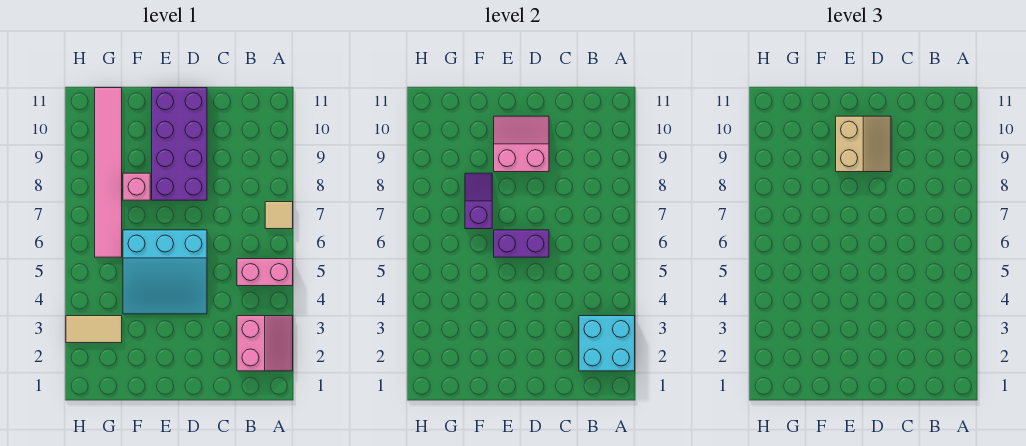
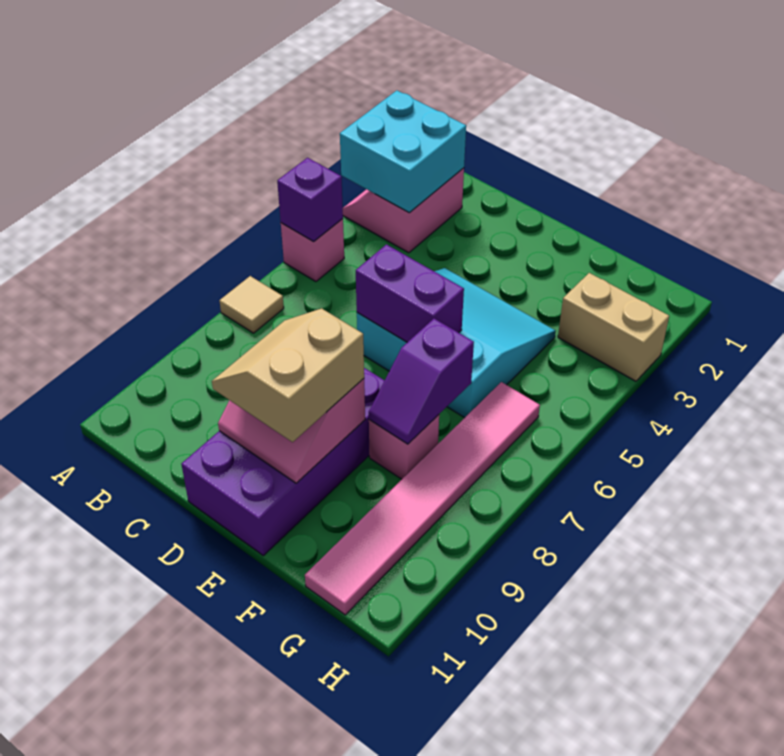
pink 1x2 brick [237,259,293,286] -> pink 1x1 brick [281,219,344,281]
none -> purple 1x1 brick [277,158,343,242]
tan 1x2 tile [66,316,122,343] -> tan 1x2 brick [558,273,669,381]

